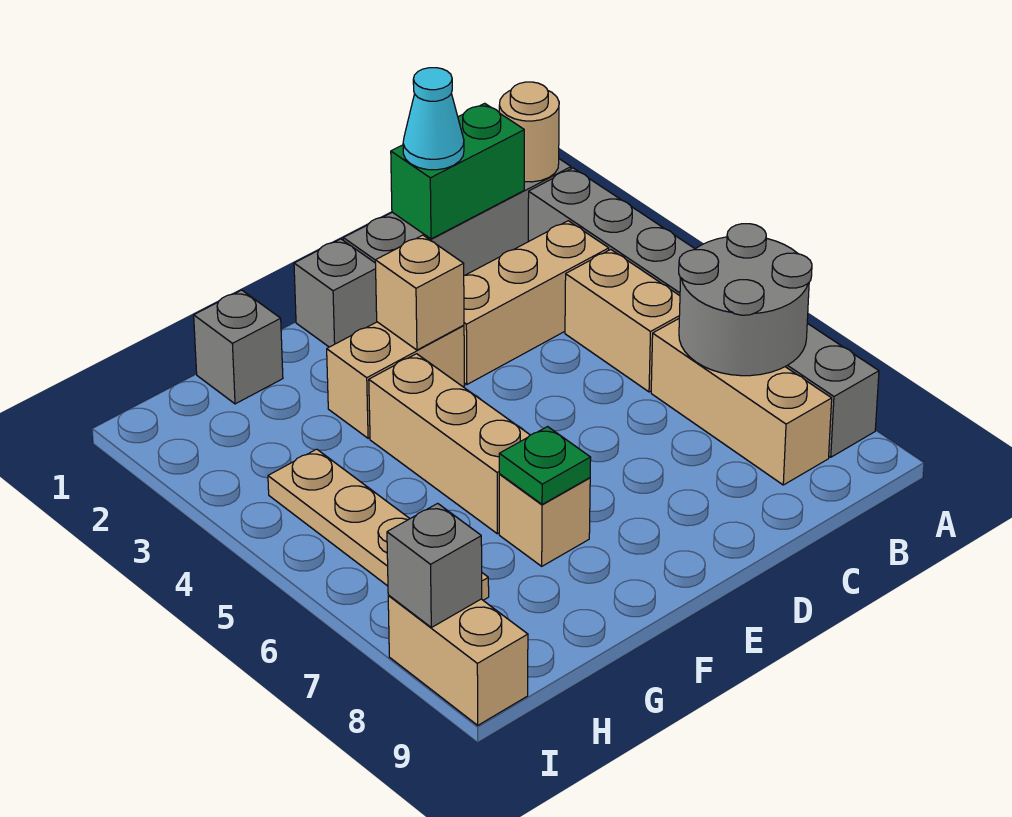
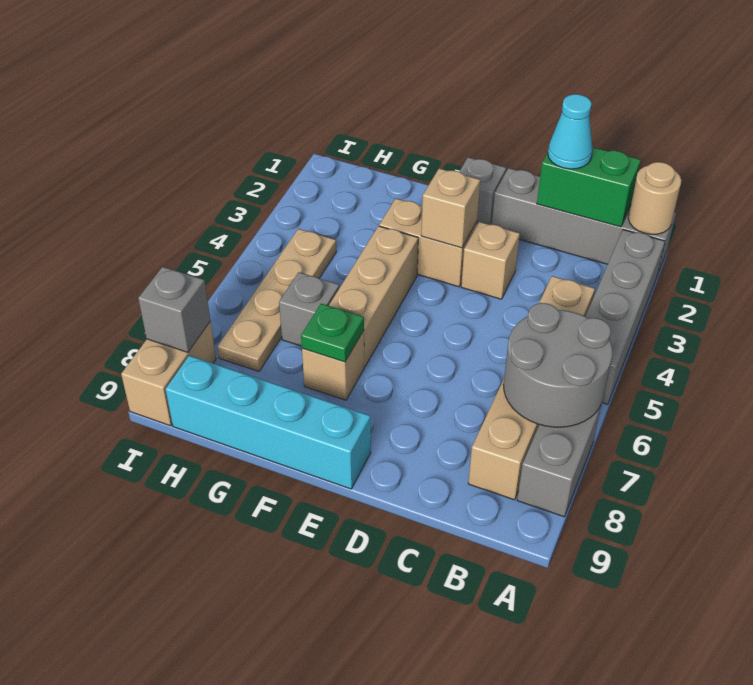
tan 1x3 brick [464,221,609,385] -> tan 1x1 brick [461,222,520,299]
none -> cyan 1x4 brick [166,356,371,489]
grey 1x1 brick [194,290,283,404] -> grey 1x1 brick moved to [279,272,339,346]

